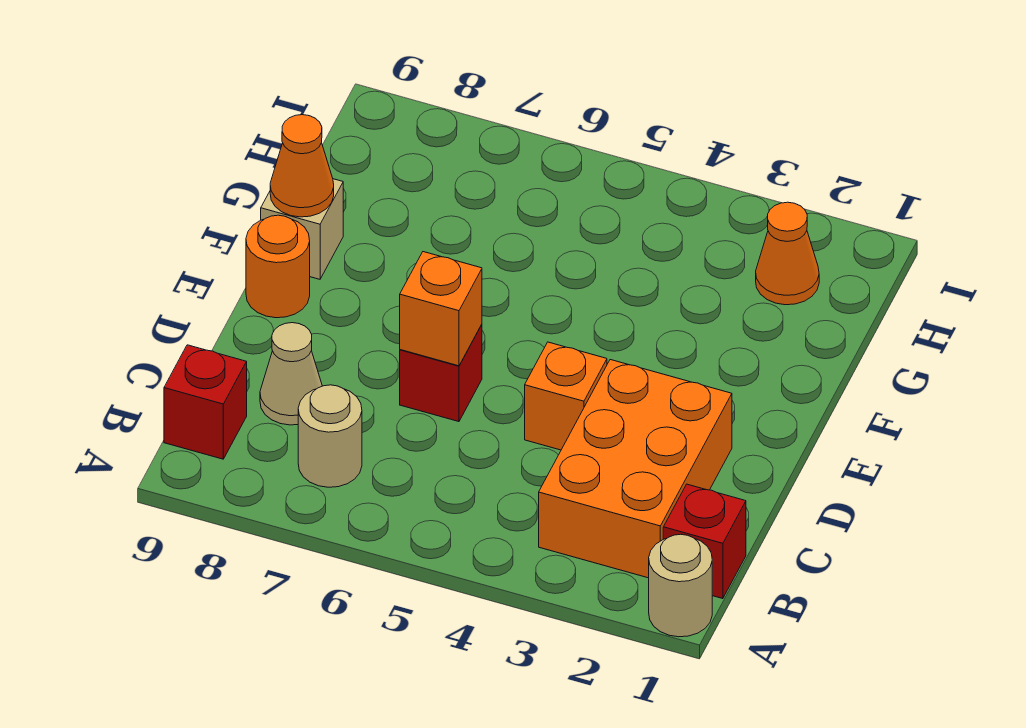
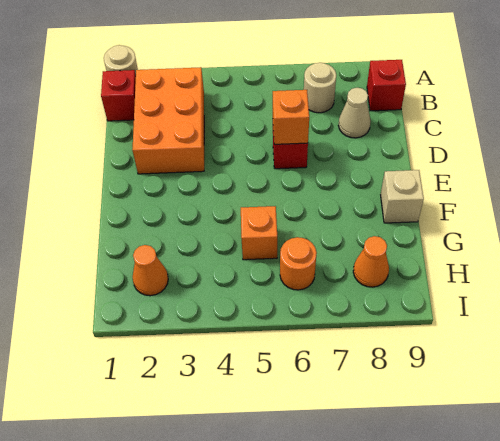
orange 1x1 brick [525,342,607,450] -> orange 1x1 brick moved to [241,206,277,260]
orange 1x1 round brick [246,215,310,318] -> orange 1x1 round brick moved to [280,237,317,290]
orange 1x1 cone [270,115,334,217] -> orange 1x1 cone moved to [353,236,389,287]

